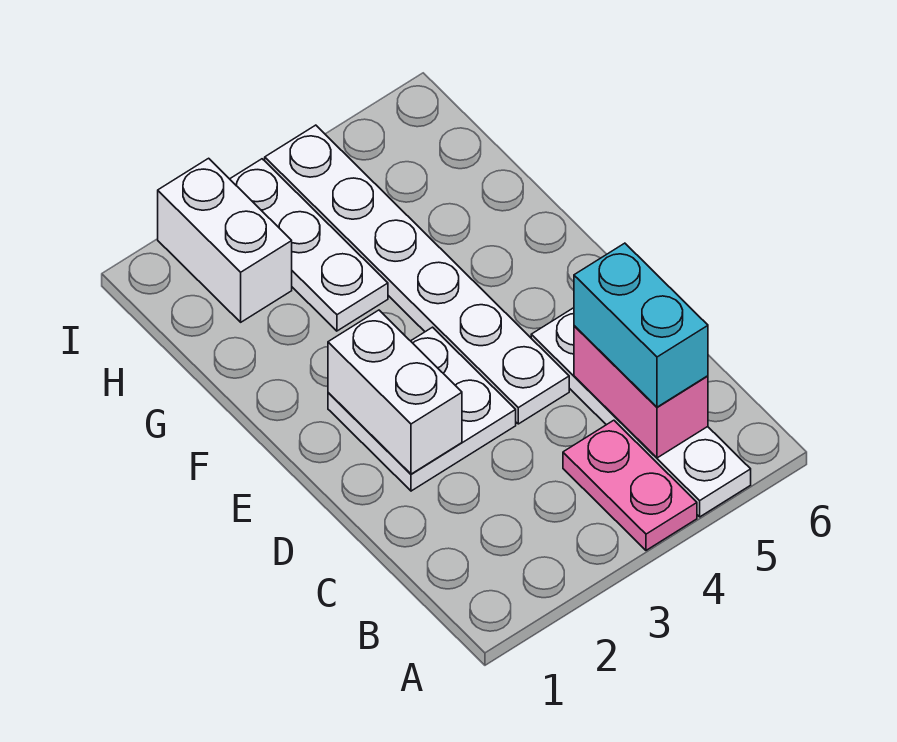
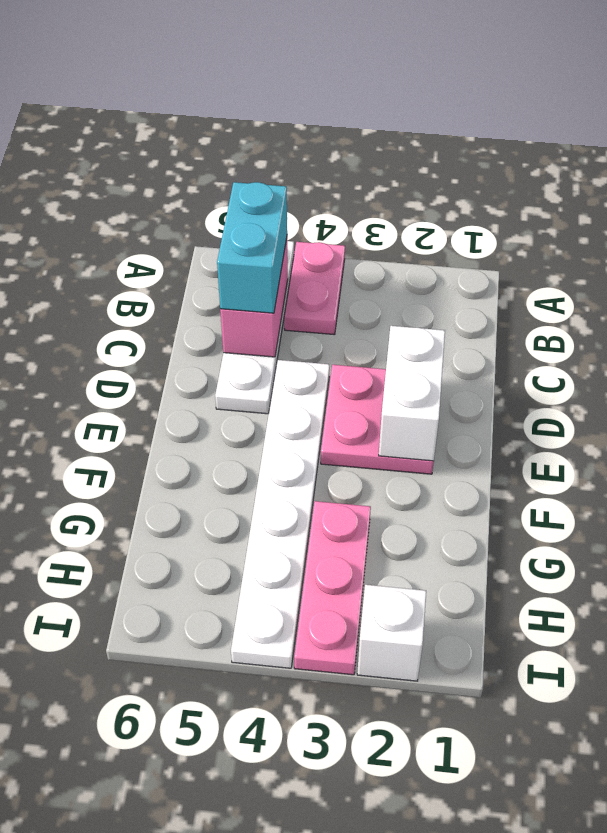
white 2x2 plate [328,327,516,491] -> pink 2x2 plate [321,365,434,474]
white 1x3 plate [230,159,388,331] -> pink 1x3 plate [294,501,371,675]
white 1x2 brick [158,158,292,322] -> white 1x1 brick [357,585,426,681]

